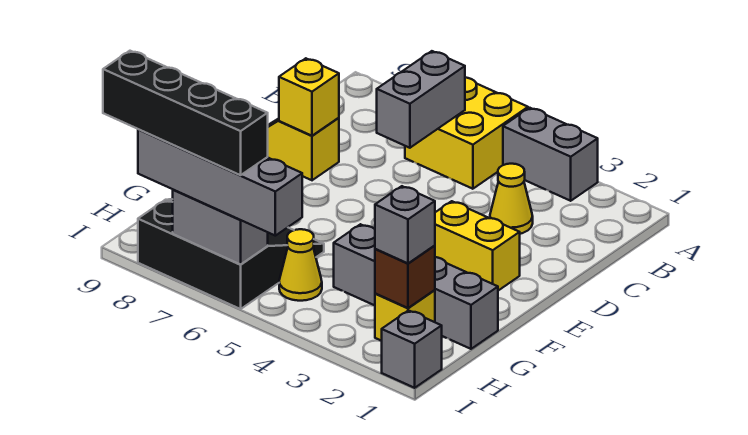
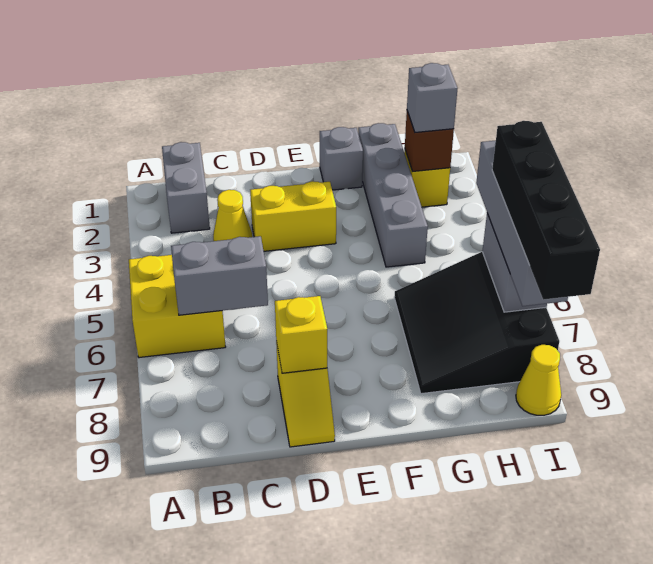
grey 1x2 brick [503,108,598,201] -> grey 1x2 brick moved to [162,142,210,233]
yellow 1x2 brick [435,201,520,291] -> yellow 1x2 brick turned to [250,181,336,251]
yellow 1x1 cone [279,229,322,301] -> yellow 1x1 cone moved to [516,345,561,415]
grey 1x1 brick [382,311,442,388] -> grey 1x1 brick moved to [320,127,363,190]

